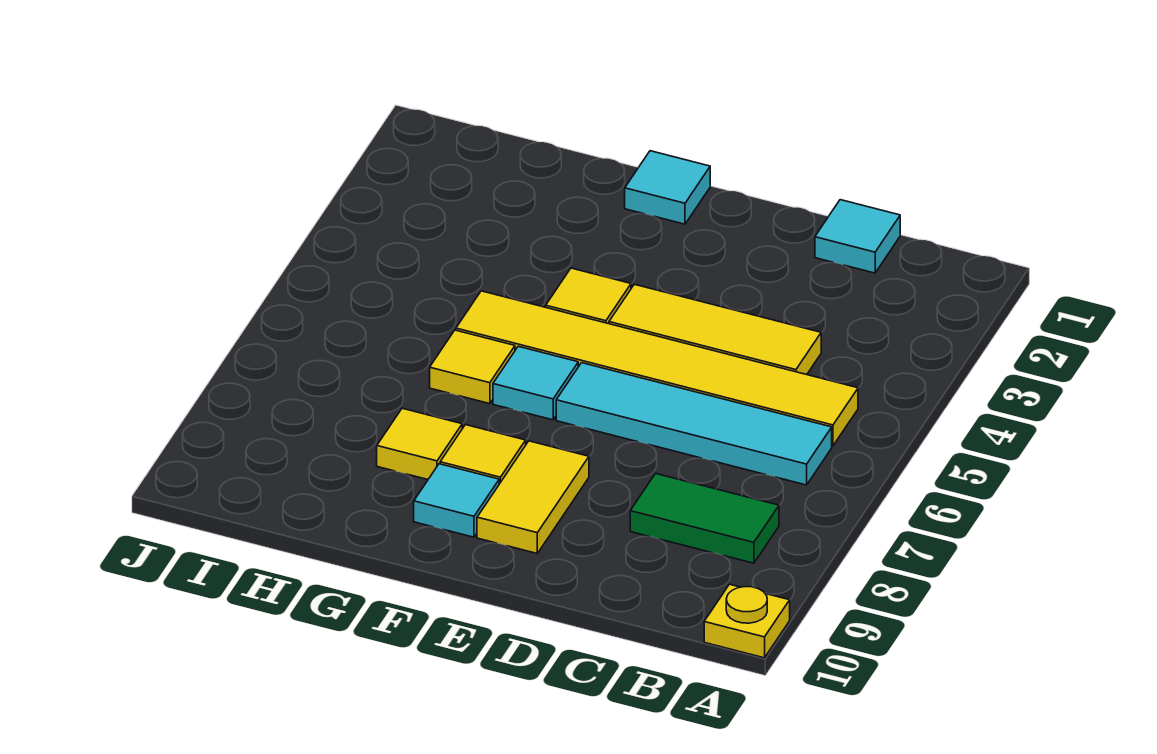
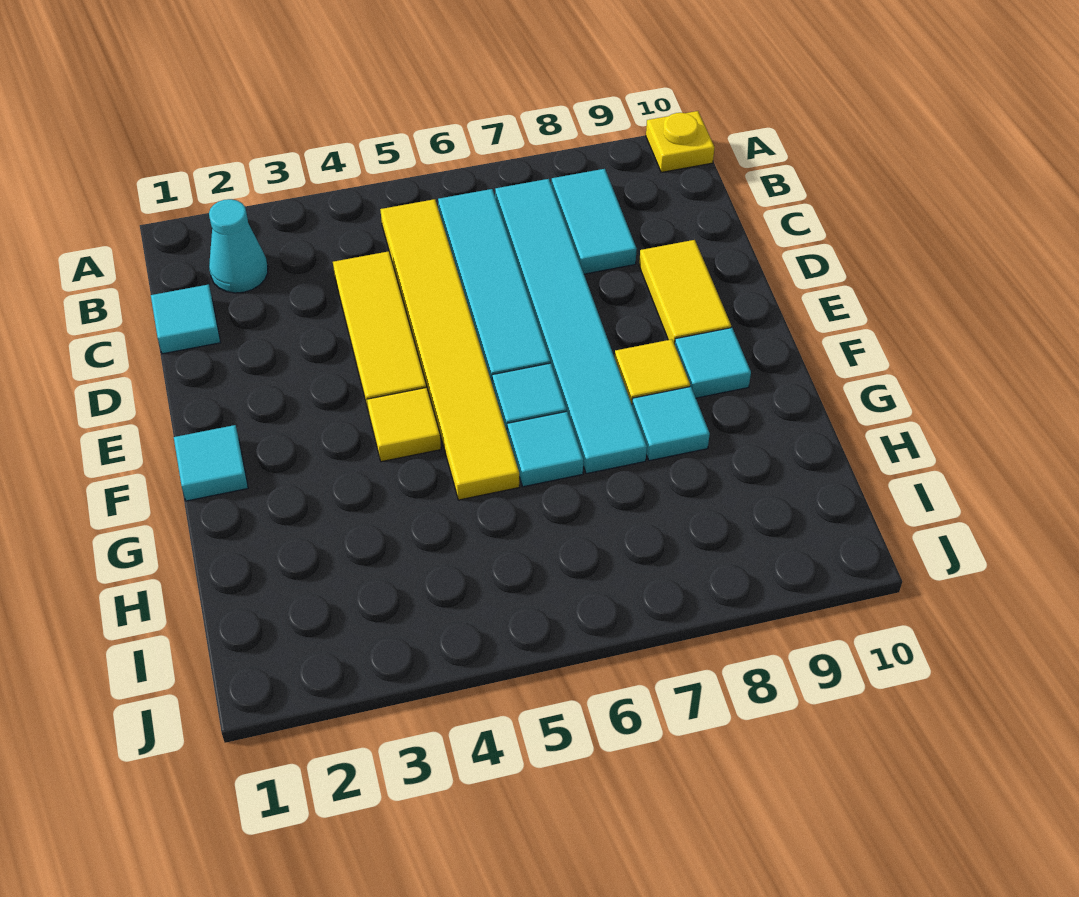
none -> cyan 1x1 cone [209,199,268,293]
none -> cyan 1x6 tile [495,179,647,474]
green 1x2 tile [630,474,779,563] -> cyan 1x2 tile [552,169,637,274]
yellow 1x2 tile [477,441,589,553] -> yellow 1x2 tile turned to [639,240,731,344]
yellow 1x1 tile [430,330,515,404] -> cyan 1x1 tile [507,411,583,487]
yellow 1x1 tile [377,408,462,479] -> cyan 1x1 tile [632,387,710,461]

